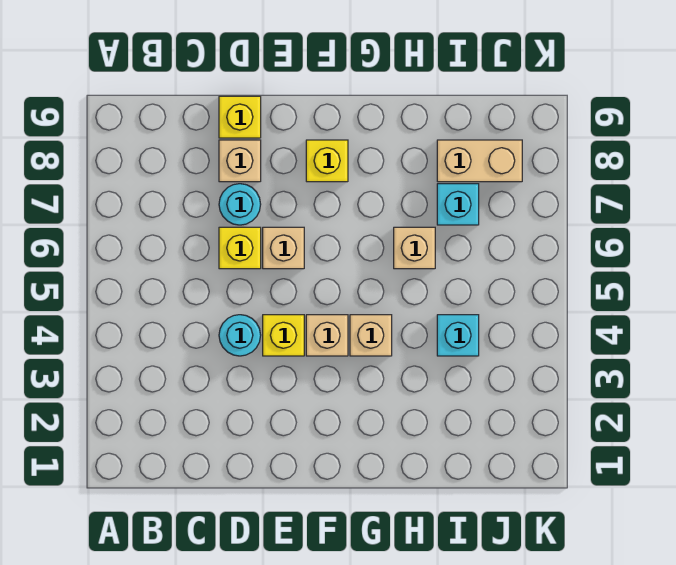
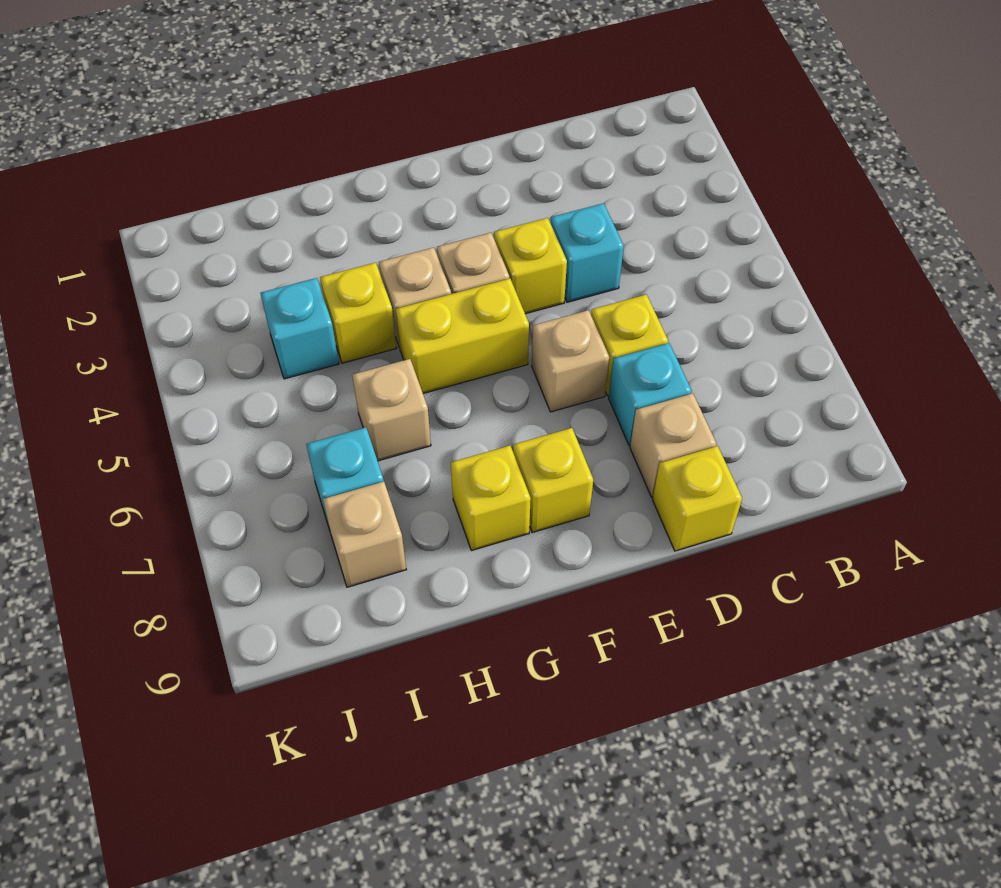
cyan 1x1 round brick [219,315,261,356] -> cyan 1x1 brick [550,203,624,302]
cyan 1x1 round brick [219,184,261,225] -> cyan 1x1 brick [609,343,692,445]
none -> yellow 1x2 brick [396,278,529,393]
none -> yellow 1x1 brick [451,446,531,551]
none -> yellow 1x1 brick [320,263,396,363]
tan 1x2 brick [437,140,522,182] -> tan 1x1 brick [323,482,406,587]

